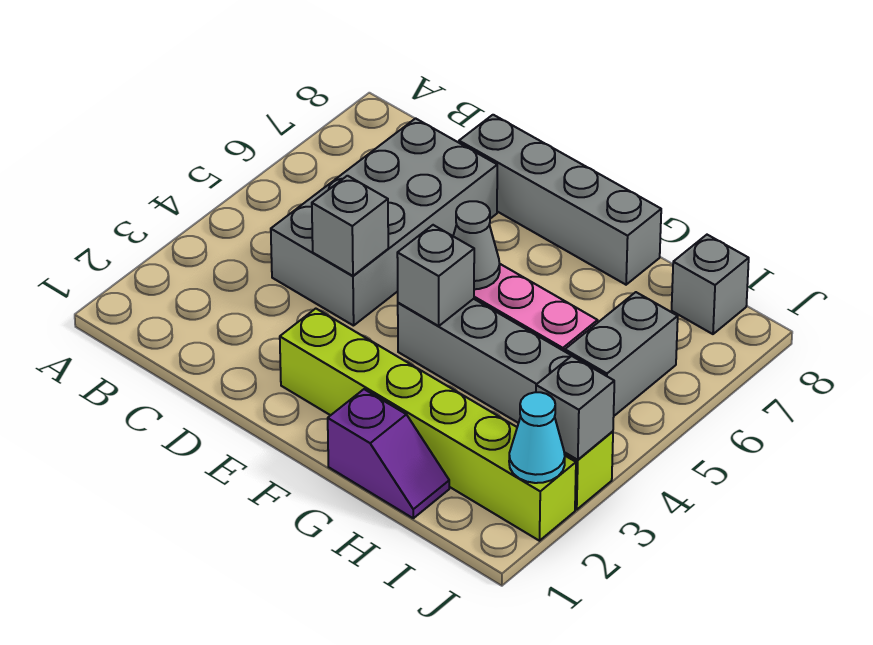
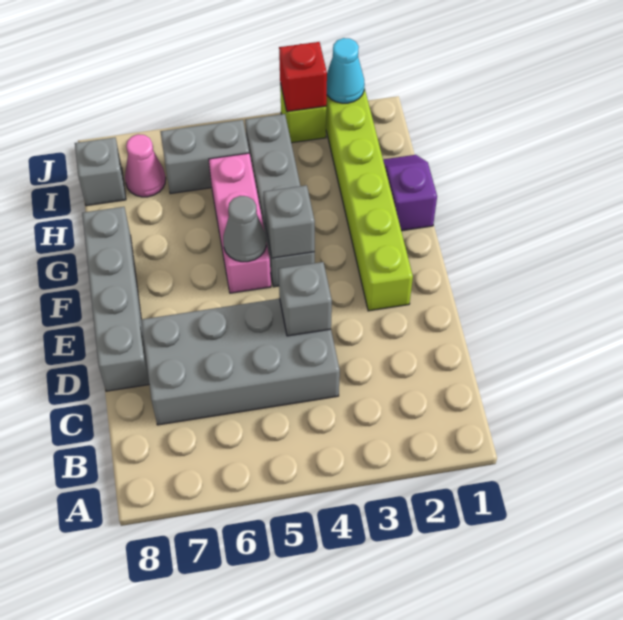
none -> pink 1x1 cone [125,134,166,197]
grey 1x1 brick [536,356,614,460] -> red 1x1 brick [279,42,327,112]

